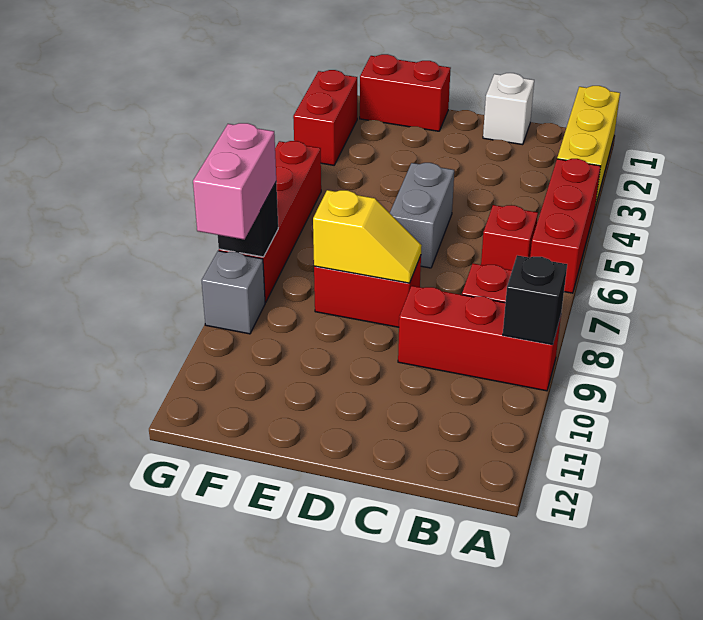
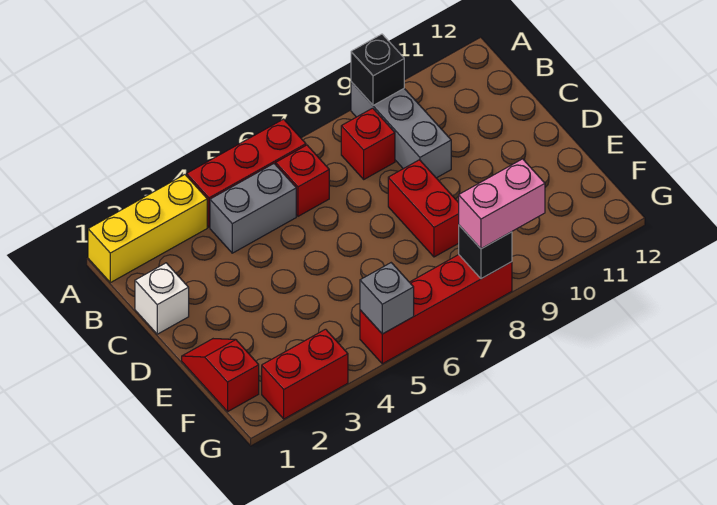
red 1x3 brick [398,286,561,391] -> grey 1x3 brick [351,82,451,178]
grey 1x2 brick [390,163,454,268] -> grey 1x2 brick moved to [210,164,296,253]
yellow 1x2 slope [313,190,422,283] -> none
red 1x2 brick [360,54,451,131] -> red 1x2 slope [182,339,259,411]
grey 1x1 brick [202,251,265,334] -> grey 1x1 brick moved to [360,263,414,334]

